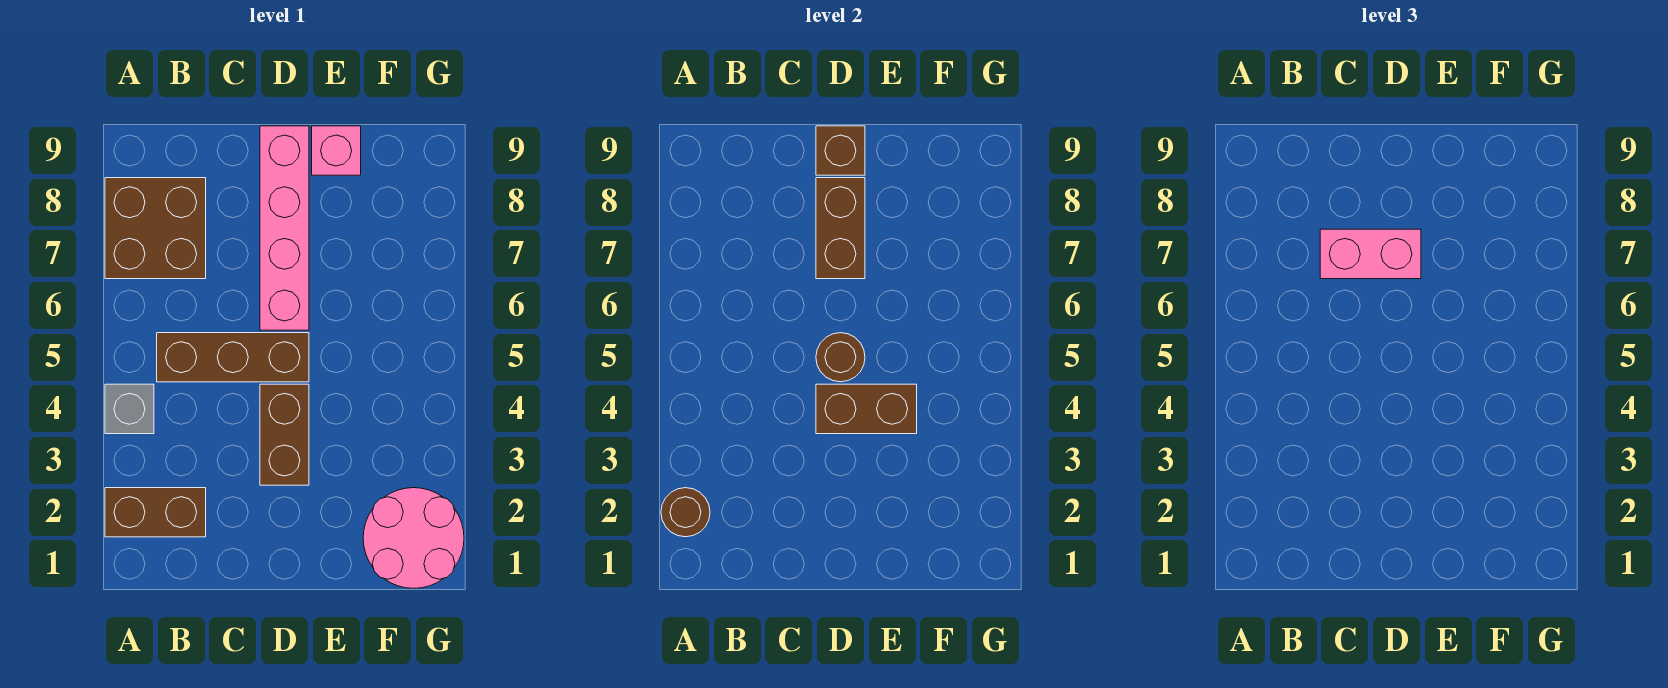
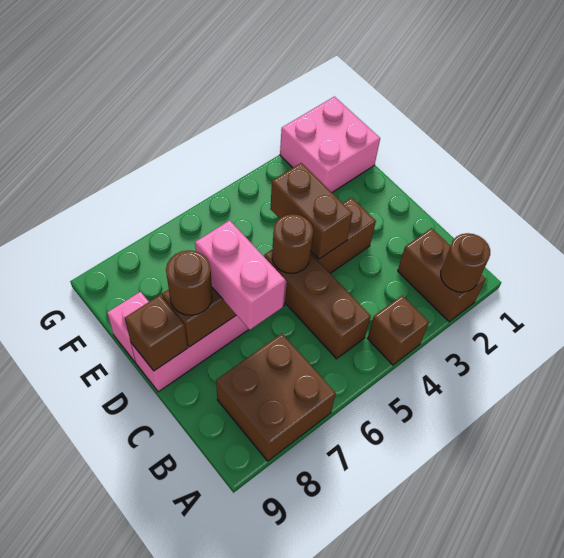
grey 1x1 brick [105,384,154,434] -> brown 1x1 brick [367,296,429,365]
none -> brown 1x1 round brick [166,250,212,315]
pink 2x2 round brick [363,488,464,588] -> pink 2x2 brick [280,97,380,192]

